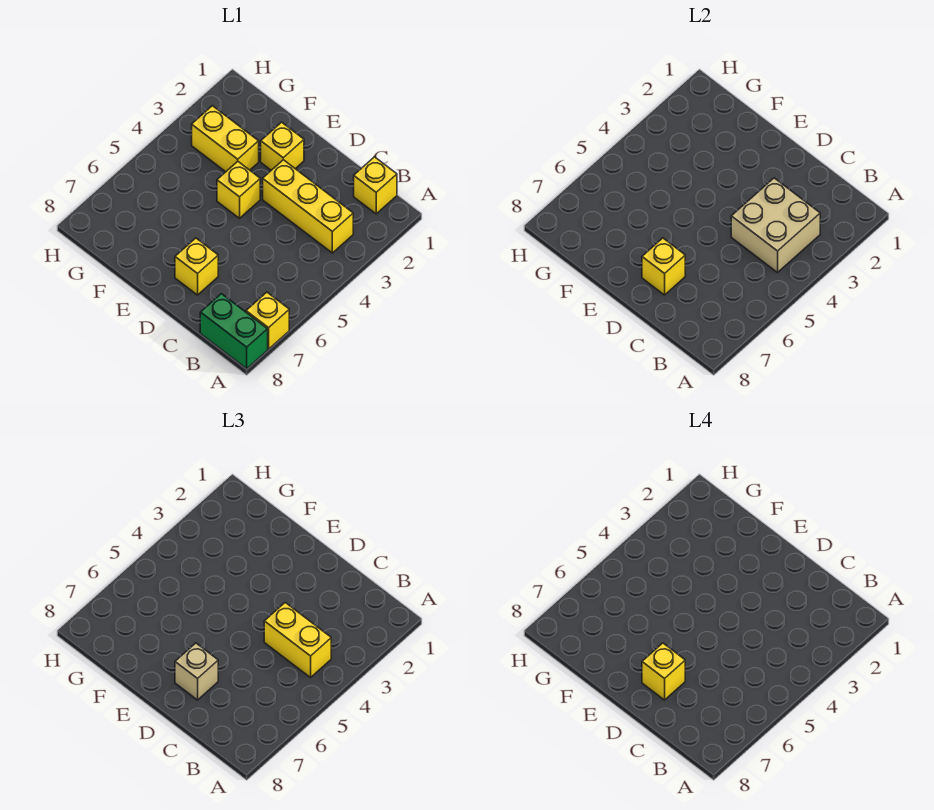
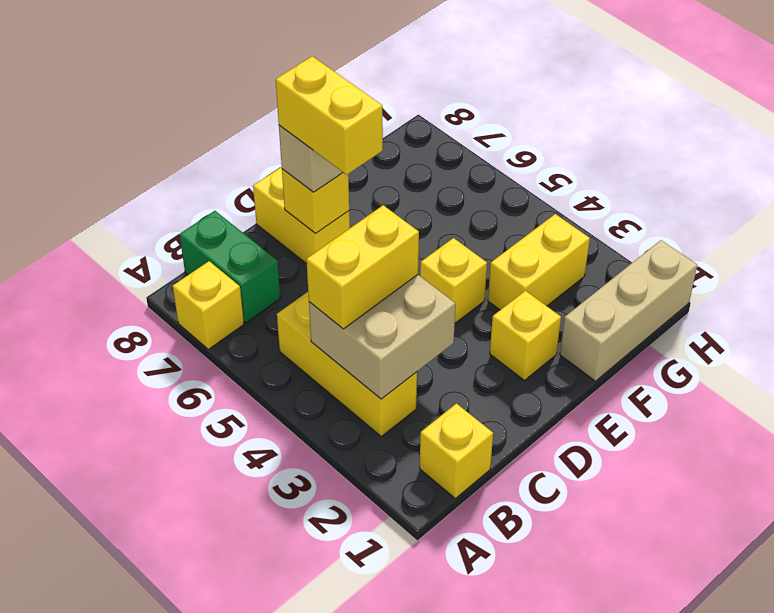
green 1x2 brick [200,294,268,369] -> green 1x2 brick turned to [180,211,280,323]
yellow 1x3 brick [263,160,353,253] -> yellow 1x3 brick turned to [277,292,417,436]
yellow 1x1 brick [175,238,218,295] -> yellow 1x2 brick [253,167,350,264]
yellow 1x1 brick [642,643,685,700] -> yellow 1x2 brick [276,56,383,175]
none -> tan 1x3 brick [560,240,697,381]

